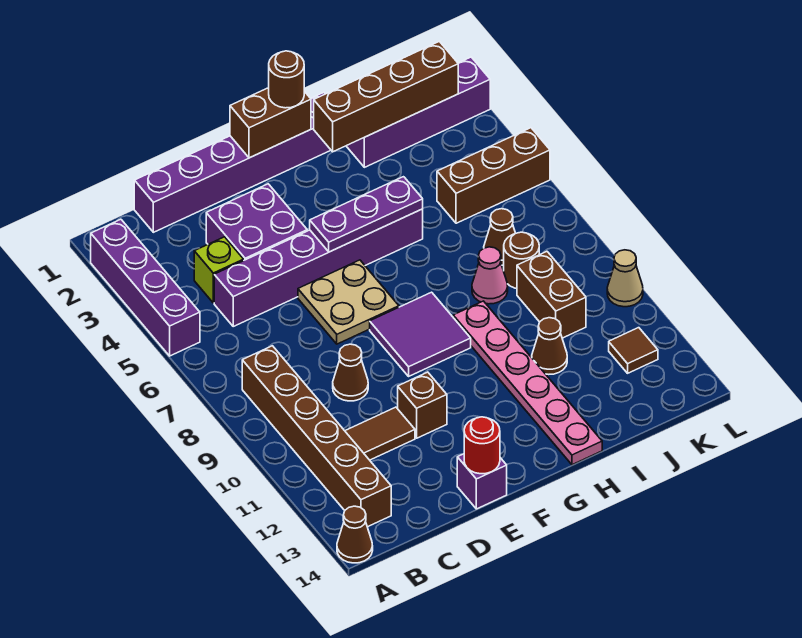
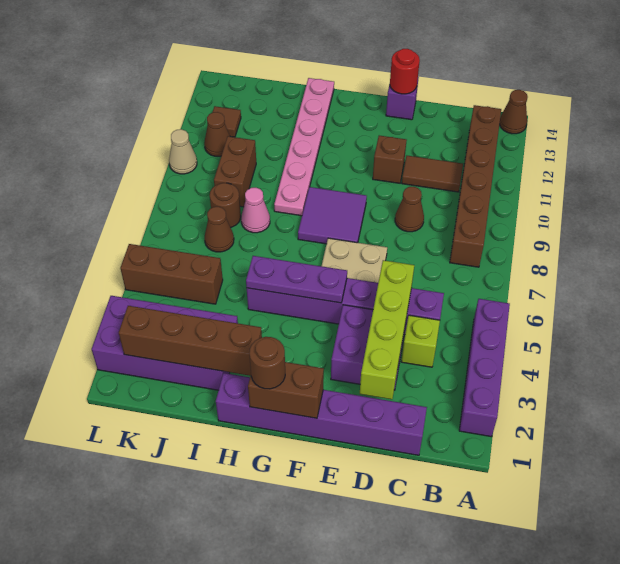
none -> lime 1x4 brick [360,260,414,399]
purple 1x4 brick [347,57,490,167] -> purple 2x4 brick [92,296,238,390]
brown 1x1 cone [532,318,567,374] -> brown 1x1 cone moved to [204,112,230,156]

